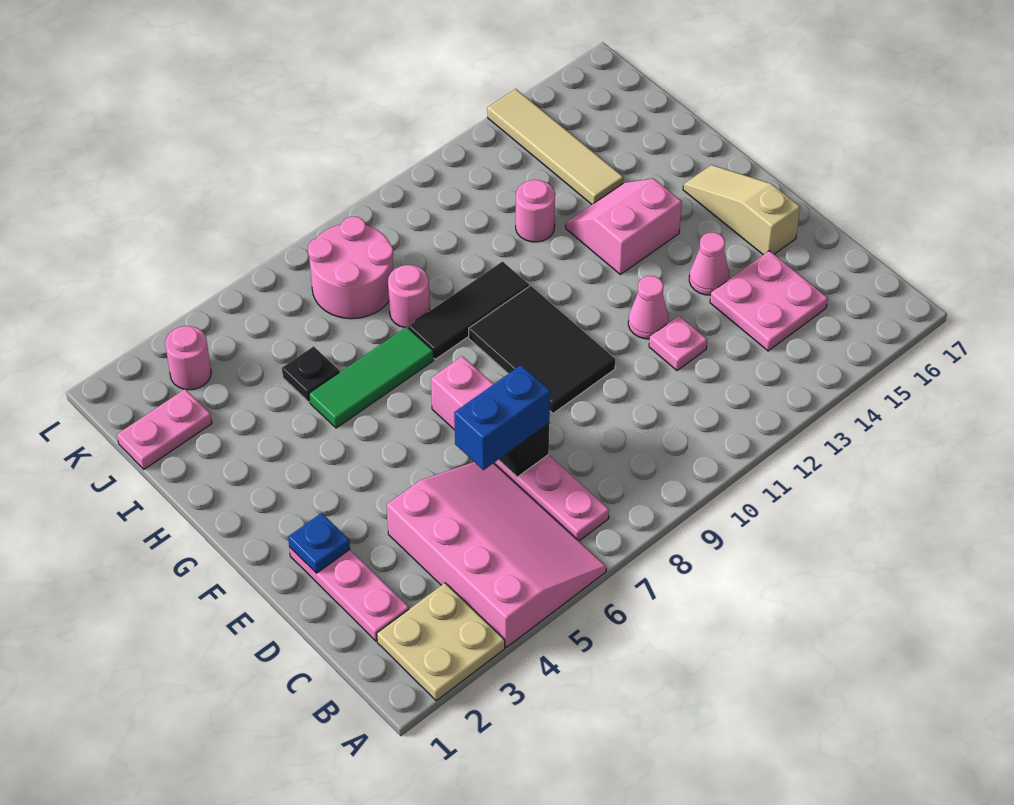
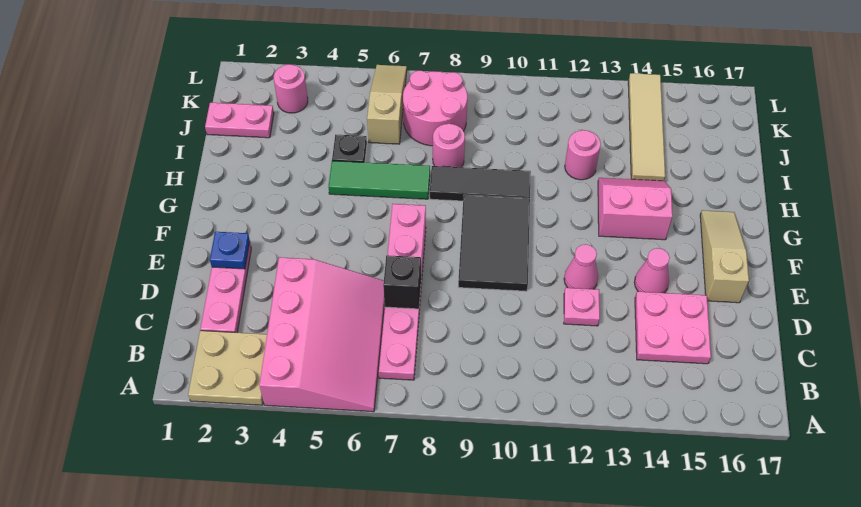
blue 1x2 brick [454,365,550,470] -> none
none -> tan 1x3 slope [367,65,407,144]

